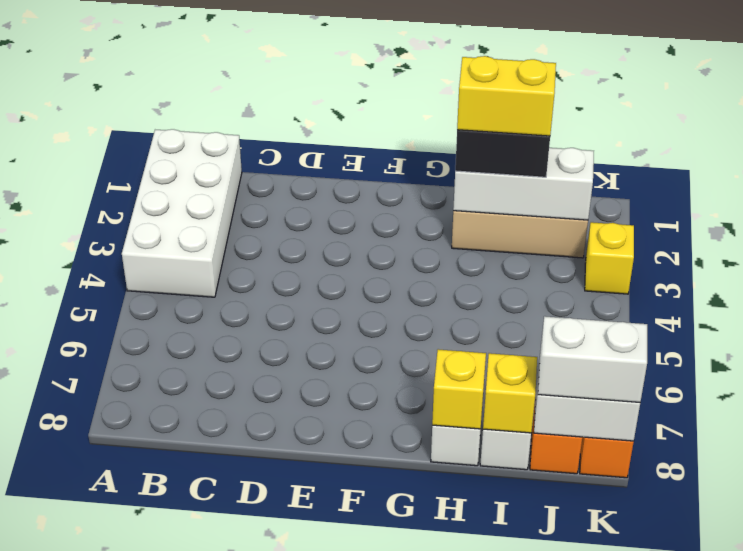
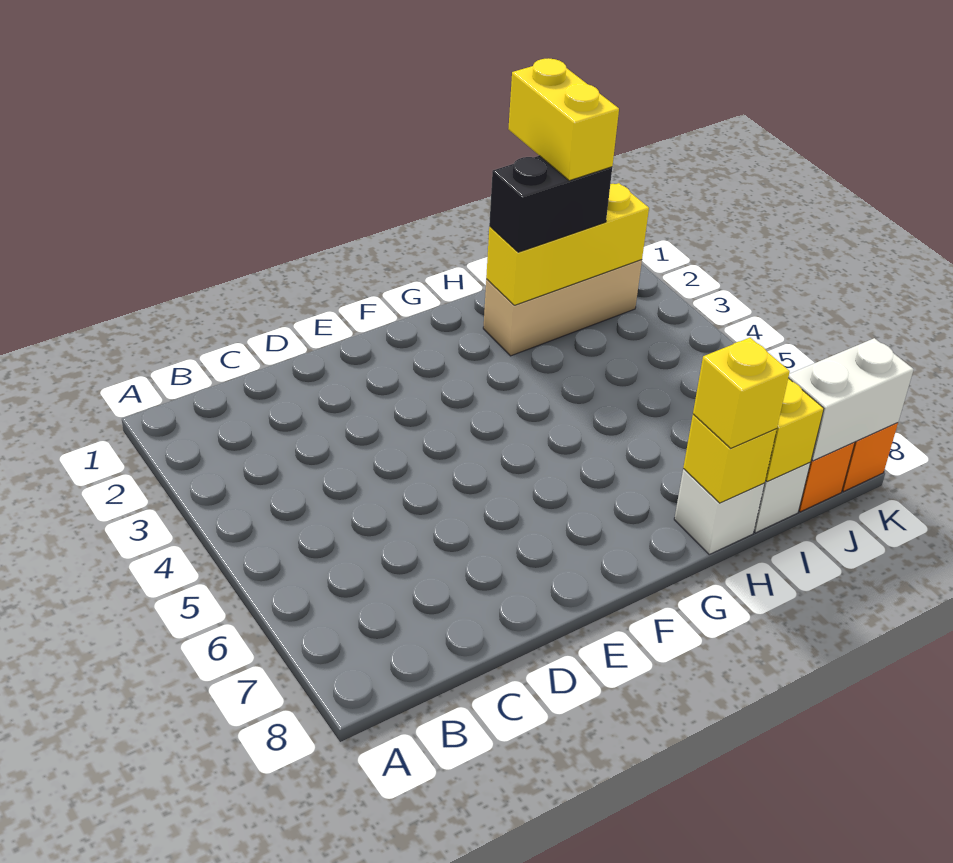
white 2x4 brick [122,129,242,297] -> none
white 1x3 brick [453,148,594,220] -> yellow 1x3 brick [486,183,649,305]
yellow 1x2 brick [457,56,556,136] -> yellow 1x2 brick turned to [508,58,619,181]
white 1x2 brick [538,316,647,402] -> none
yellow 1x1 brick [585,222,634,294] -> yellow 1x1 brick moved to [693,338,790,448]

